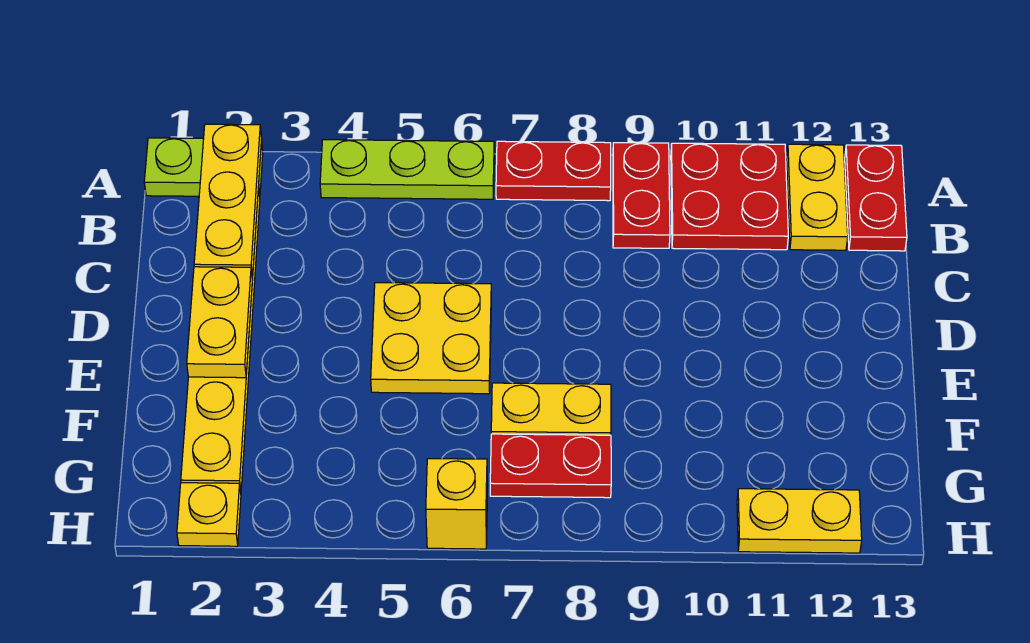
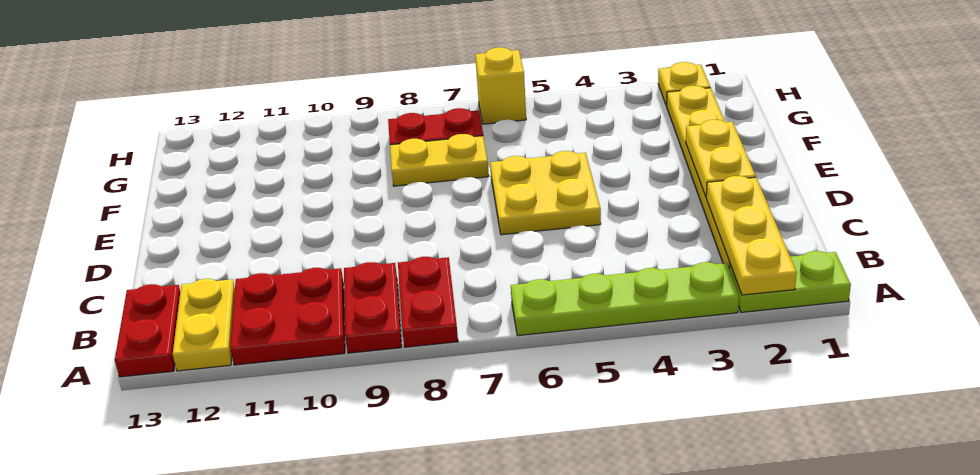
lime 1x3 plate [320,140,494,199] -> lime 1x4 plate [511,262,739,336]
red 1x2 plate [496,141,611,201] -> red 1x2 plate turned to [398,257,458,347]
yellow 1x2 plate [737,489,862,553] -> none

